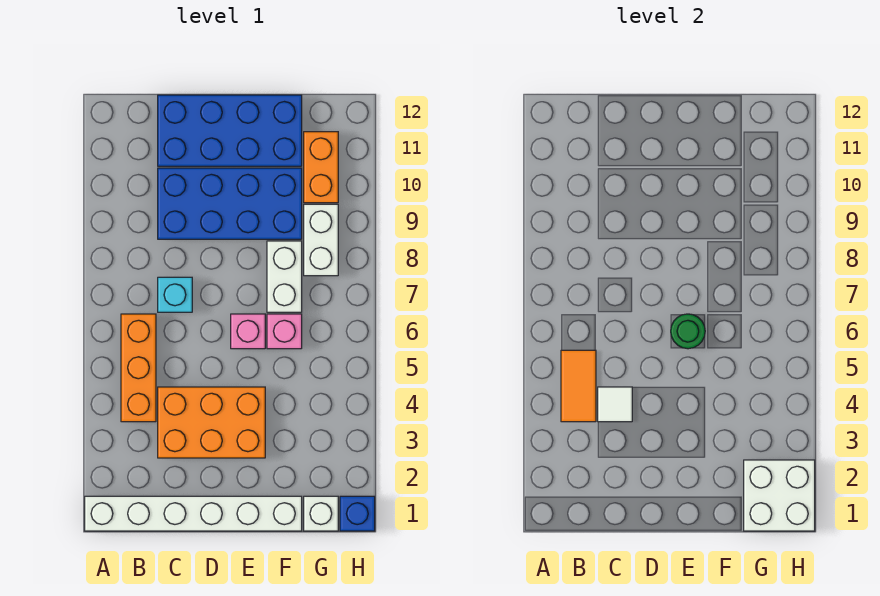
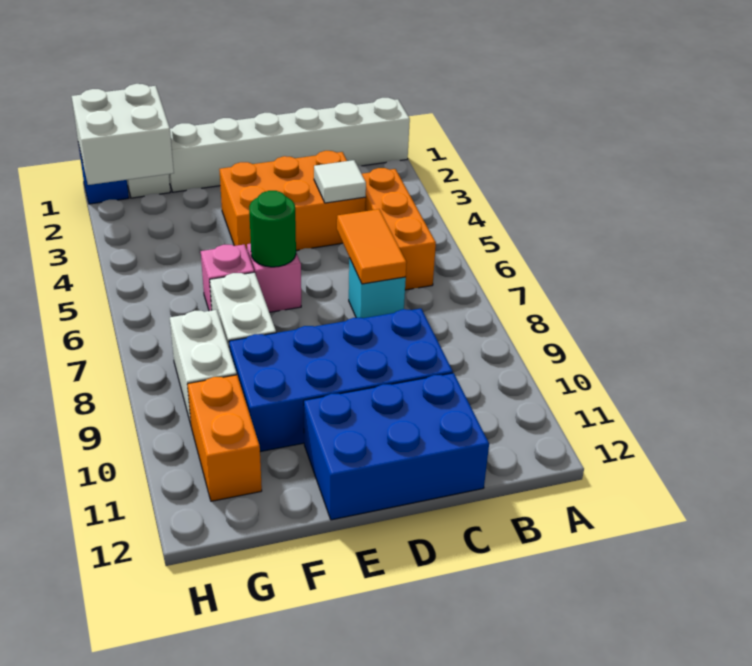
orange 1x2 tile [561,350,596,422] -> orange 1x2 tile moved to [337,209,407,284]
blue 2x4 brick [158,95,302,166] -> blue 2x3 brick [304,373,489,520]

